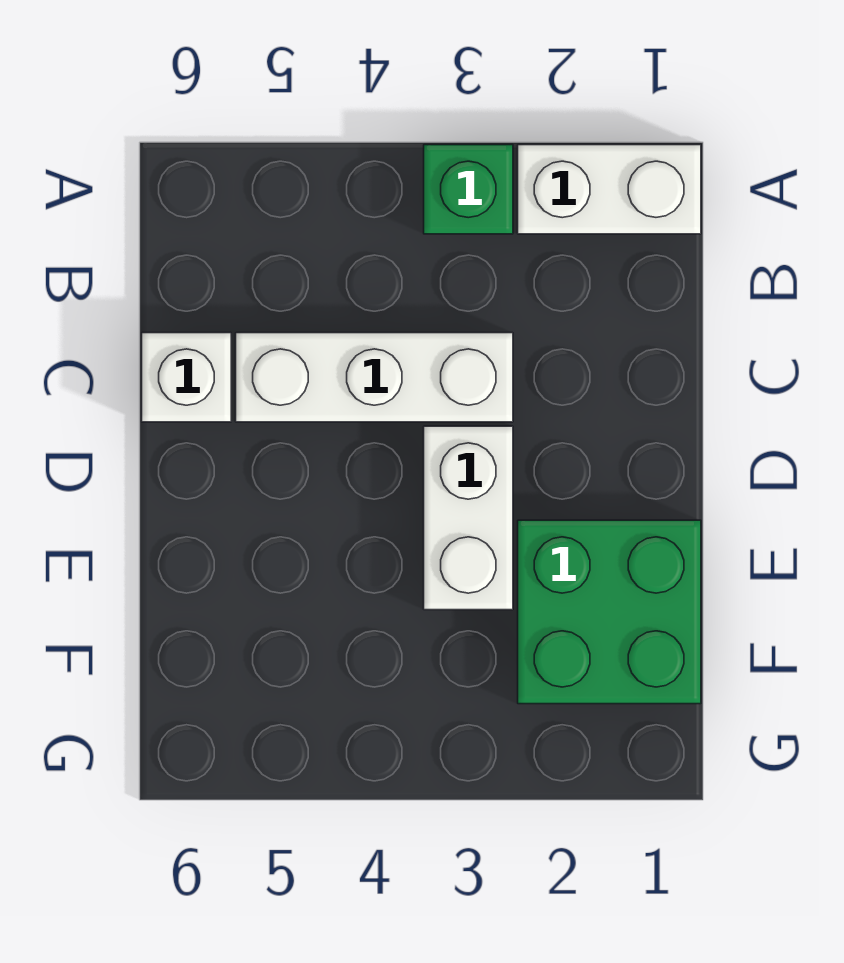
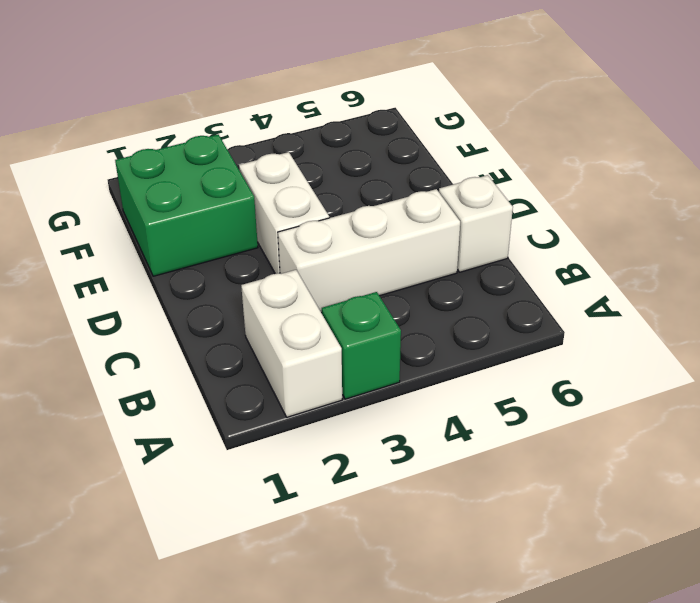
white 1x2 brick [518,145,701,234] -> white 1x2 brick turned to [241,270,342,417]

